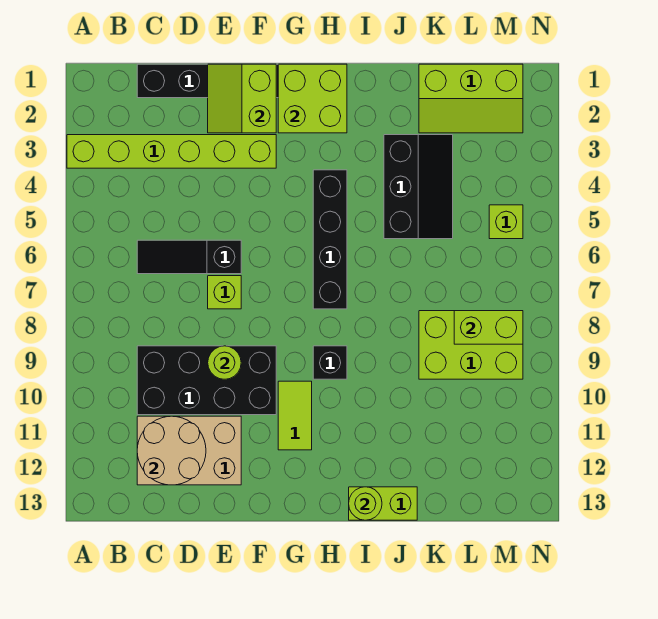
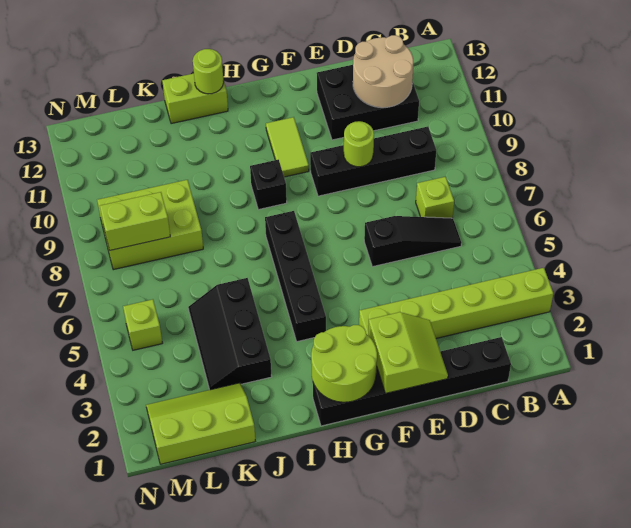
black 2x4 brick [137,346,276,415] -> black 1x4 brick [310,127,436,196]
tan 2x3 brick [137,416,241,485] -> black 2x3 brick [317,65,419,140]
lime 1x1 brick [208,276,241,309] -> lime 1x1 brick moved to [416,177,454,218]
lime 2x2 brick [278,64,347,133] -> lime 2x2 round brick [311,325,377,402]

